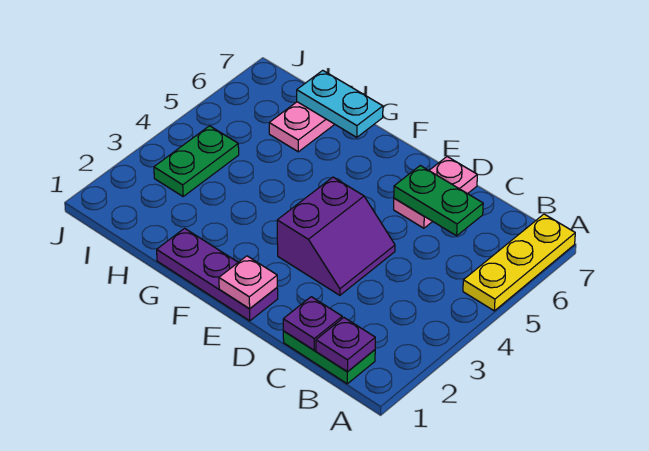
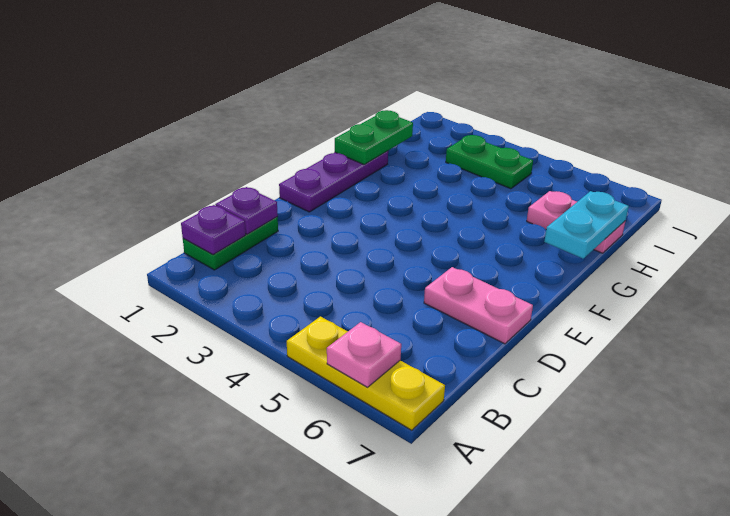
green 1x2 plate [394,166,483,236] -> green 1x2 plate moved to [335,110,413,165]
purple 2x2 slope [277,177,395,295] -> none
pink 1x1 plate [219,256,277,309] -> pink 1x1 plate moved to [327,322,401,387]

